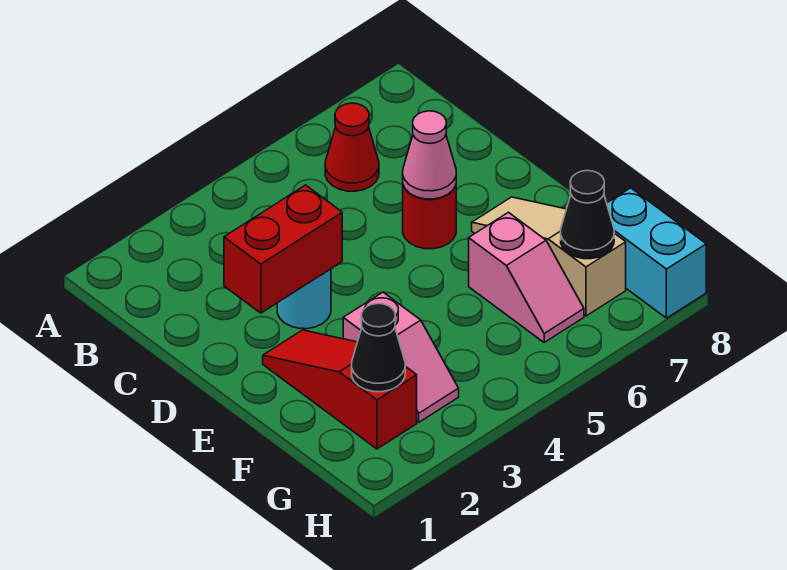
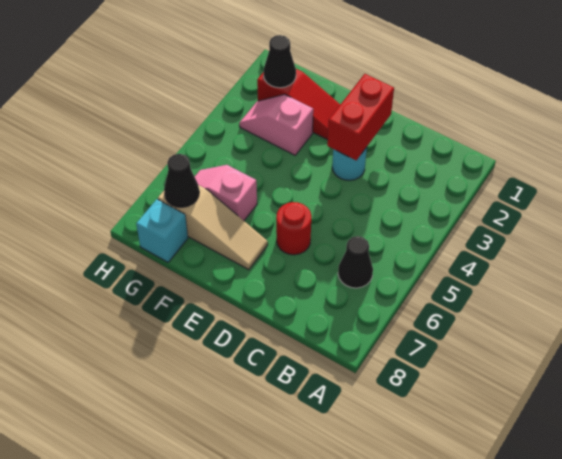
red 1x1 cone [325,103,379,191] -> black 1x1 cone [338,236,373,288]
pink 1x1 cone [403,111,456,199] -> none
cyan 1x2 brick [607,188,706,318] -> cyan 1x1 brick [136,199,188,262]

